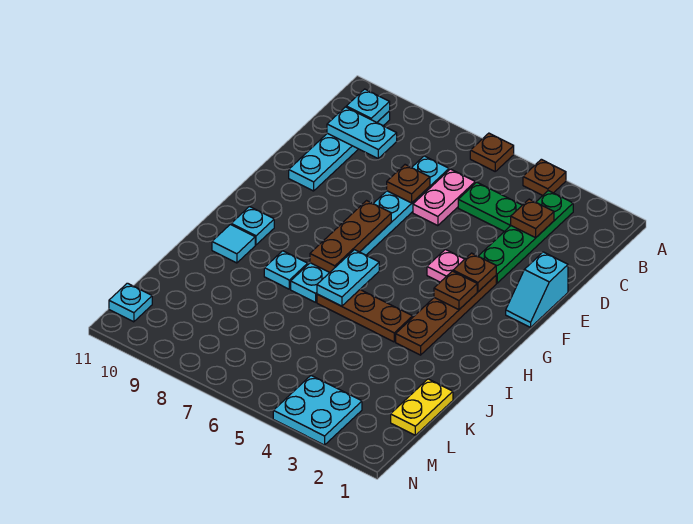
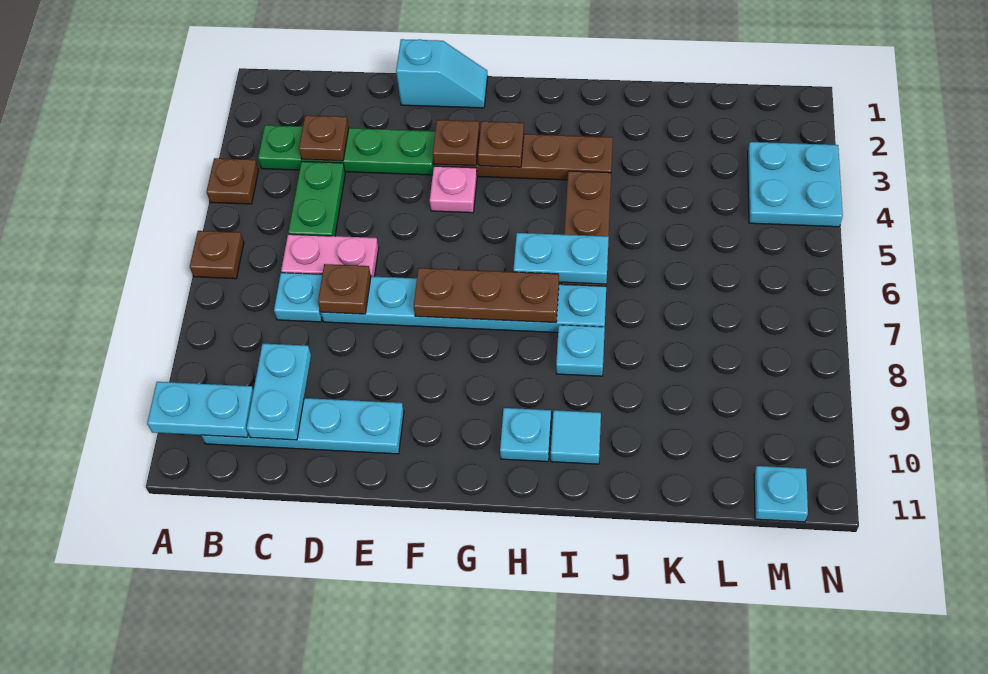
cyan 1x1 plate [346,89,390,122] -> cyan 1x2 plate [147,382,254,437]
yellow 1x2 plate [391,379,453,435] -> none

